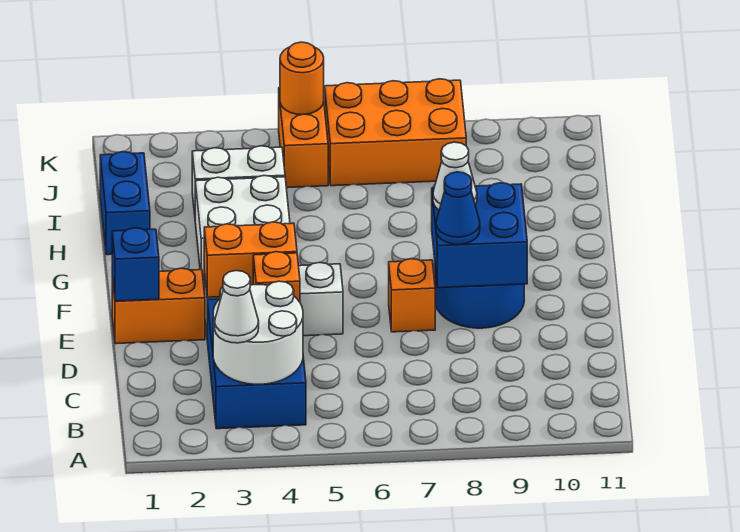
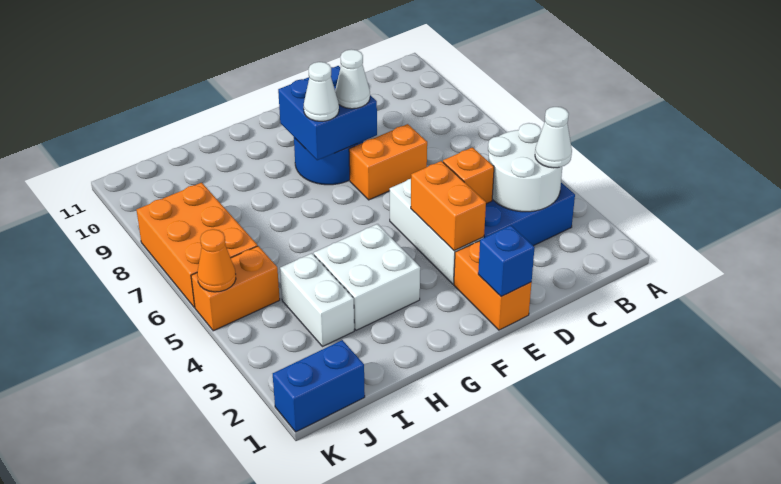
orange 1x1 brick [389,259,435,332] -> orange 1x2 brick [349,124,427,200]
blue 1x1 cone [436,172,480,244] -> white 1x1 cone [335,49,370,109]
blue 1x2 brick [100,152,150,255] -> blue 1x2 brick moved to [272,340,365,432]
orange 1x1 round brick [280,42,324,115] -> orange 1x1 cone [197,229,236,292]

